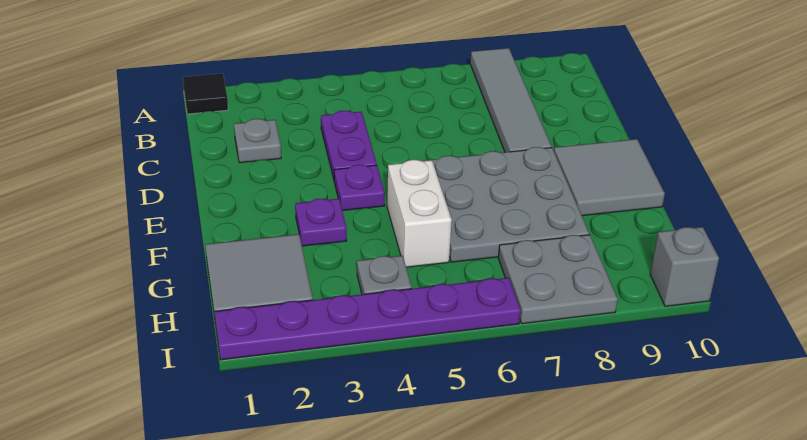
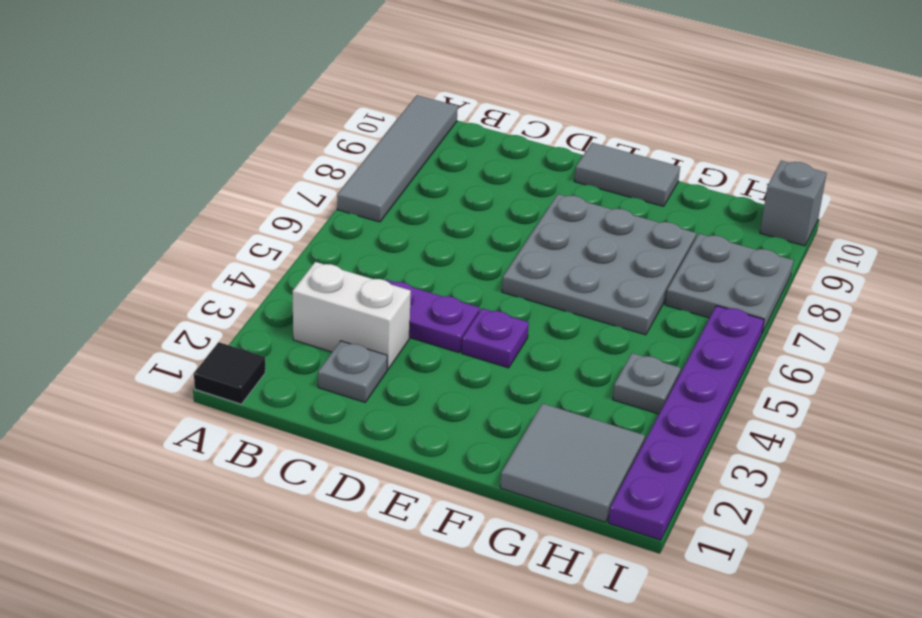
grey 1x4 tile [470,48,552,152] -> grey 1x4 tile turned to [337,95,458,222]
grey 2x2 tile [554,139,665,216] -> grey 1x2 tile [574,143,680,206]
purple 1x1 plate [295,199,347,246] -> none
white 1x2 brick [387,160,452,267] -> white 1x2 brick moved to [292,262,411,369]

